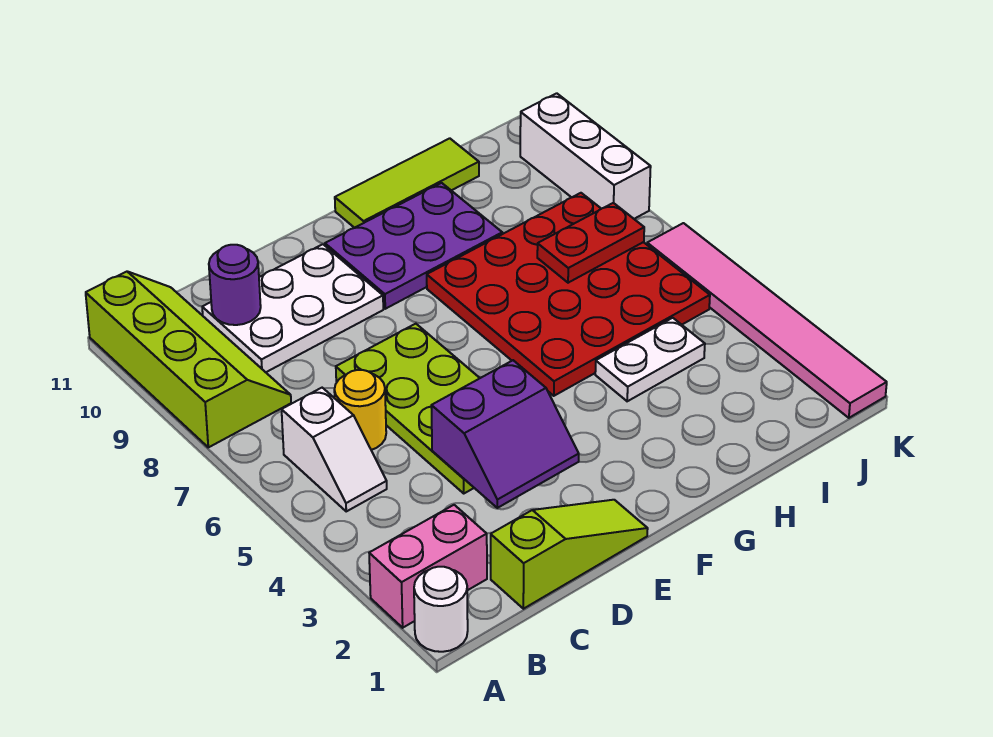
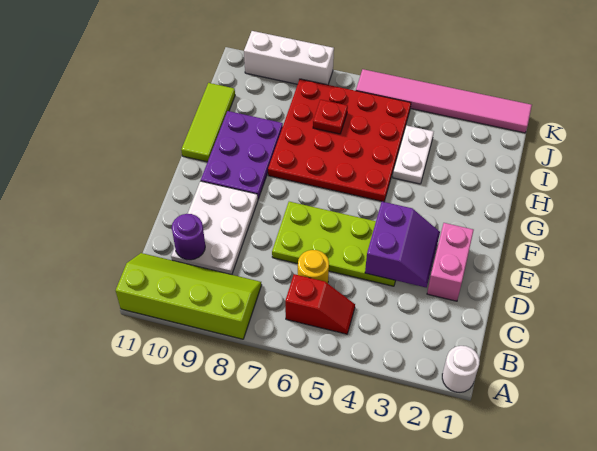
pink 1x2 brick [369,505,487,628] -> pink 1x2 brick moved to [427,223,474,301]
white 1x2 slope [282,388,387,511] -> red 1x2 slope [285,274,355,334]
lime 1x3 slope [491,500,648,609] -> none
red 1x2 plate [537,203,644,283] -> red 1x1 plate [313,100,348,134]

